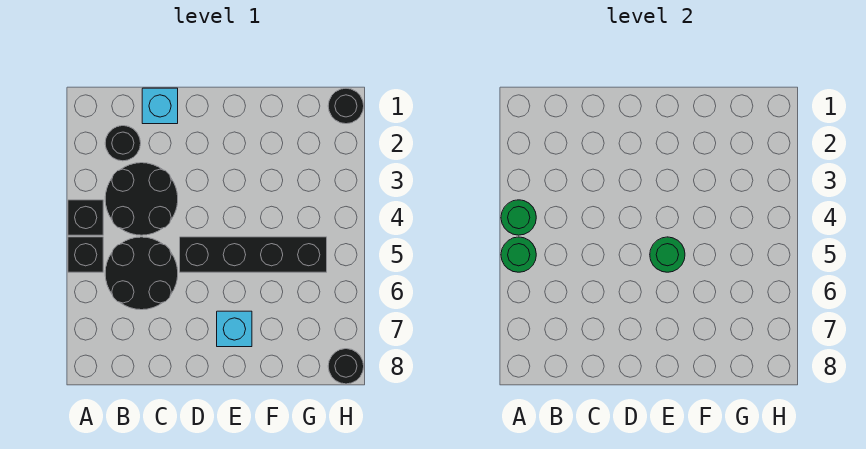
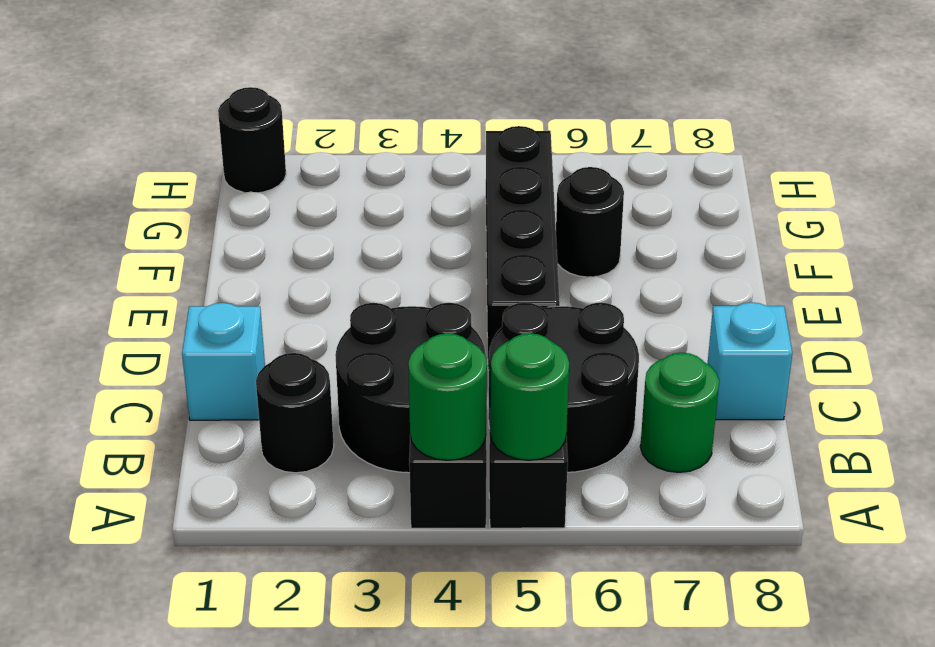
green 1x1 round brick [650,237,685,272] -> green 1x1 round brick moved to [640,353,719,472]
cyan 1x1 brick [217,311,252,347] -> cyan 1x1 brick moved to [707,302,792,420]
black 1x1 round brick [328,349,364,384] -> black 1x1 round brick moved to [556,167,624,277]

